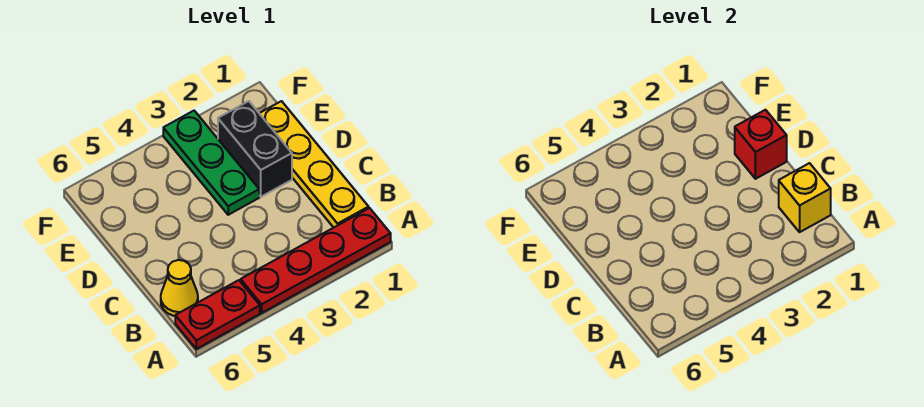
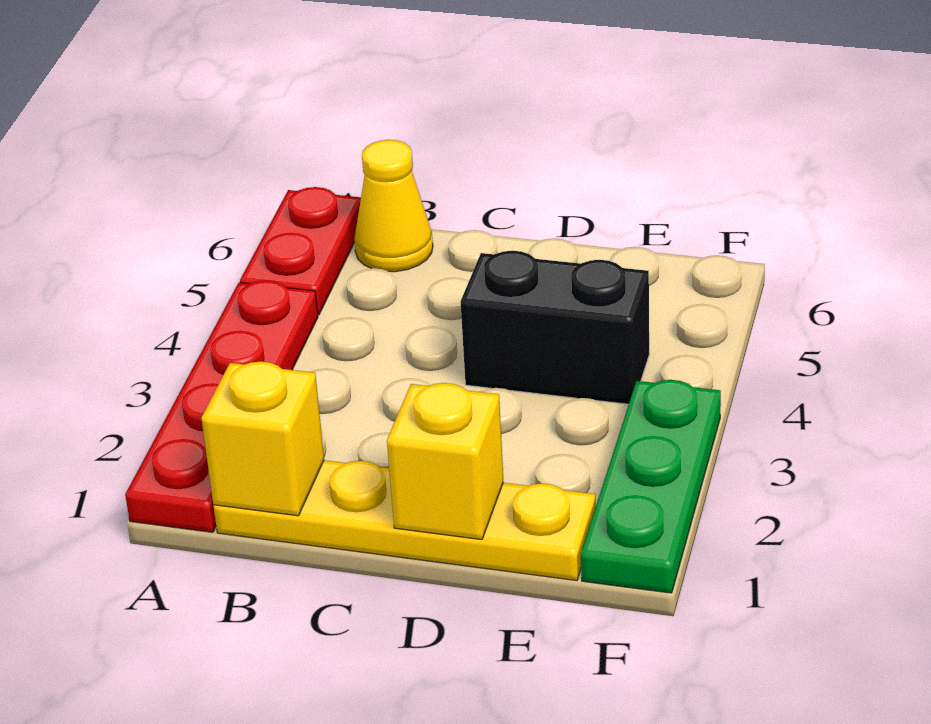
red 1x1 brick [735,110,787,179] -> yellow 1x1 brick [387,383,503,540]
black 1x2 brick [218,101,292,197] -> black 1x2 brick moved to [461,251,649,404]
green 1x3 plate [163,111,259,215] -> green 1x3 plate turned to [581,380,721,593]

